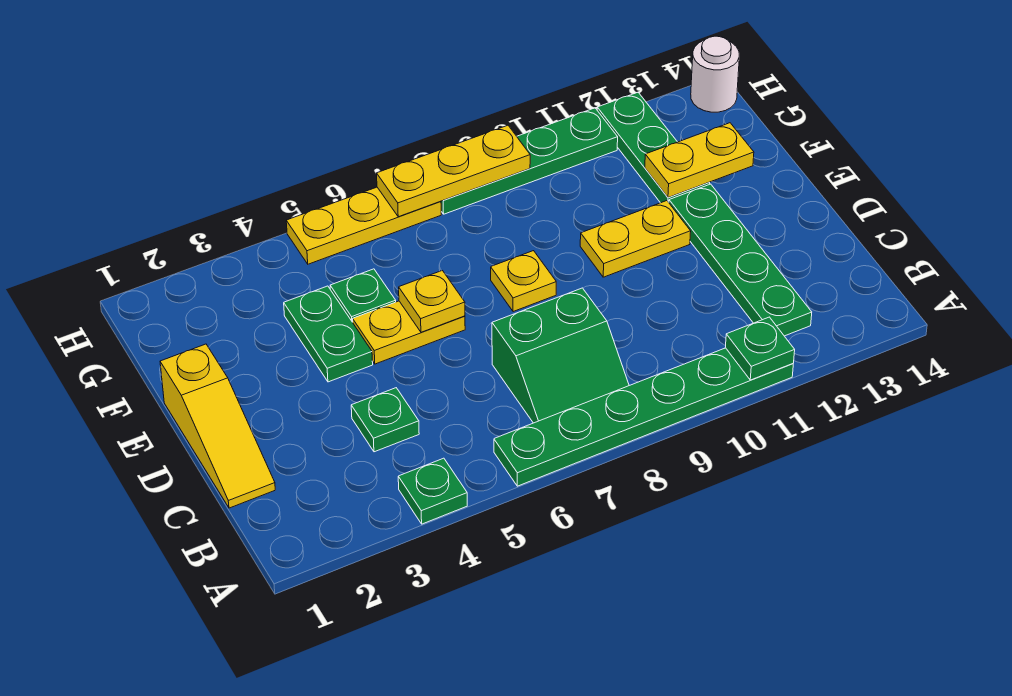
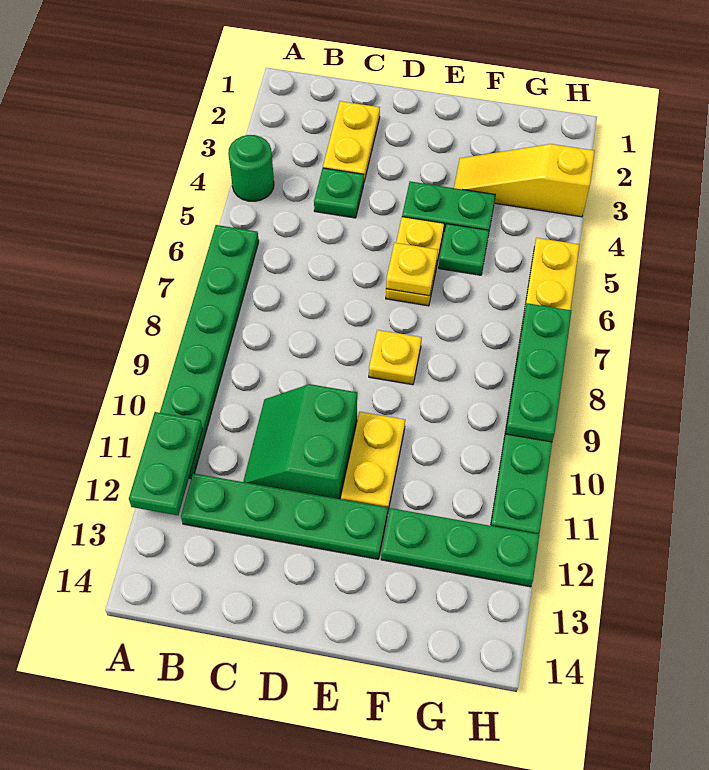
green 1x1 plate [398,458,467,524] -> green 1x1 round brick [228,135,274,201]
green 1x1 plate [725,317,795,380] -> green 1x2 plate [129,412,203,515]
green 2x2 slope [492,288,629,423] -> green 2x2 slope moved to [243,384,357,499]
yellow 1x3 slope [160,344,275,508] -> yellow 1x3 slope moved to [454,144,595,217]
yellow 1x2 plate [645,123,754,198] -> yellow 1x2 plate moved to [323,101,380,182]
yellow 1x3 plate [377,125,530,217] -> green 1x3 plate [506,303,571,442]
white 1x1 round brick [691,36,739,112] -> none

